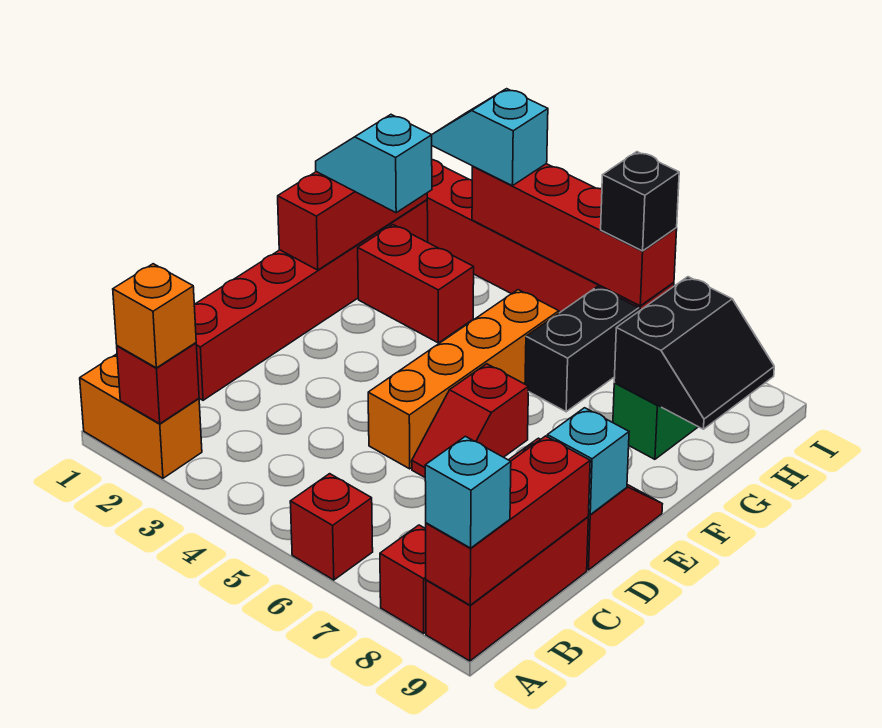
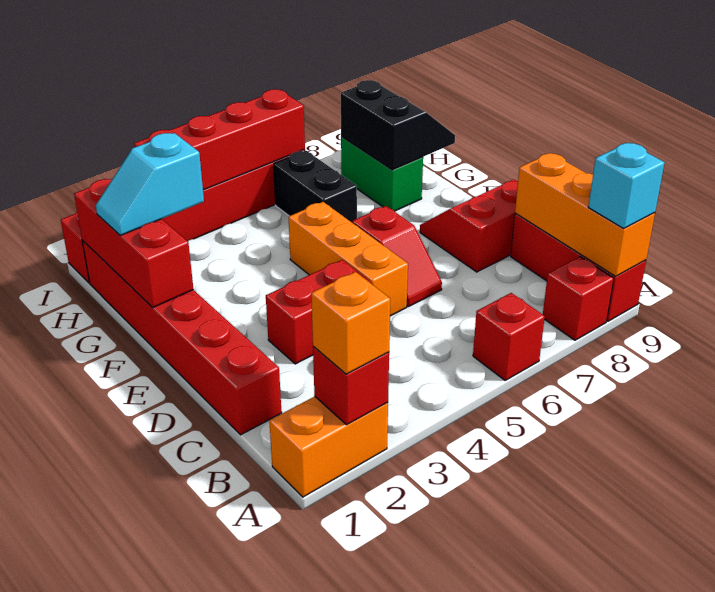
red 1x3 brick [426,436,590,605] -> orange 1x3 brick [515,153,655,276]
orange 1x4 brick [368,290,559,469] -> orange 1x3 brick [289,202,408,316]
cyan 1x1 brick [547,408,629,515] -> none
red 1x2 brick [358,225,474,343] -> red 1x2 brick moved to [266,260,371,364]
cyan 1x2 slope [432,89,548,186] -> none
black 1x1 brick [601,152,679,251] -> none

